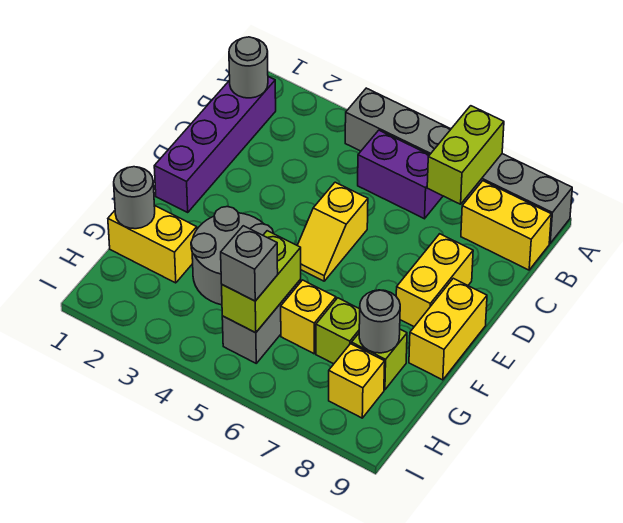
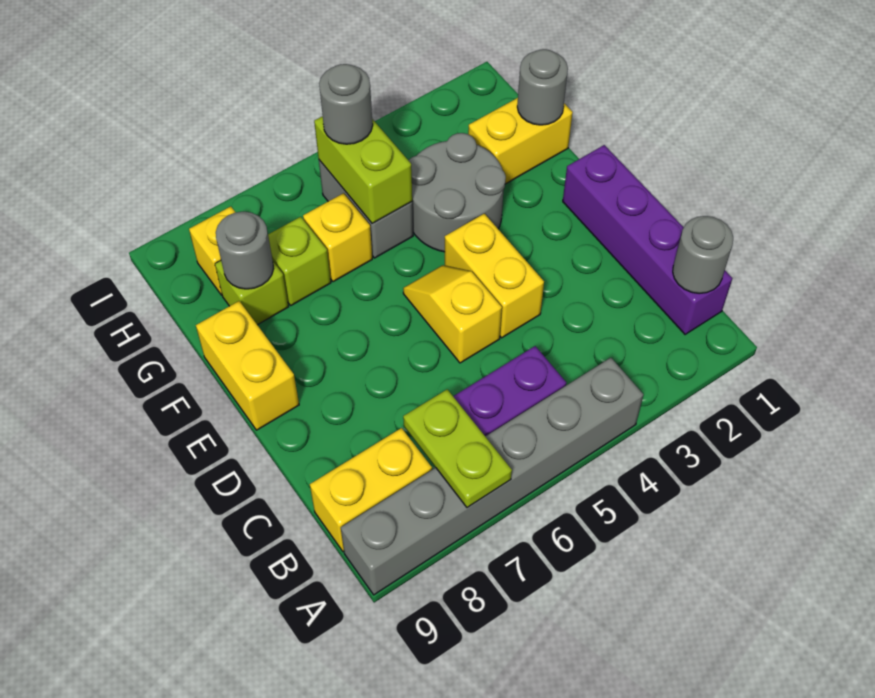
lime 1x2 brick [427,106,504,204] -> lime 1x2 plate [403,389,512,508]
yellow 1x2 brick [396,234,473,327] -> yellow 1x2 brick moved to [444,214,544,338]
grey 1x1 brick [221,226,278,301] -> grey 1x1 round brick [319,64,373,144]

